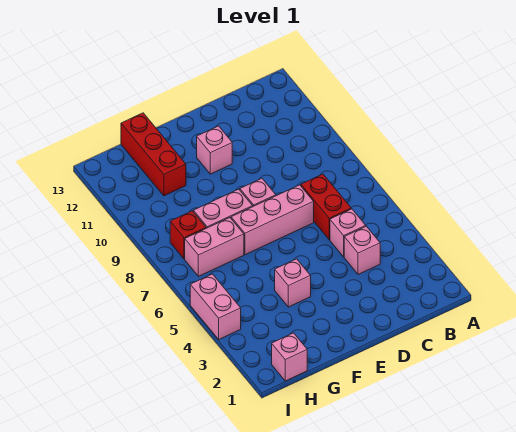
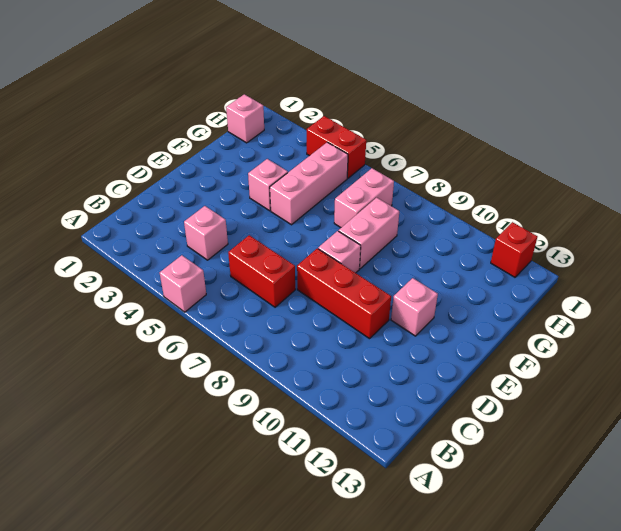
pink 1x1 brick [330,209,366,257] -> pink 1x1 brick moved to [160,255,206,312]
pink 1x3 brick [231,185,314,255] -> pink 1x3 brick moved to [270,142,348,225]
red 1x3 brick [121,113,186,196] -> red 1x3 brick moved to [297,248,391,339]
red 1x1 brick [170,211,206,259] -> red 1x1 brick moved to [491,222,538,277]
pink 1x2 brick [190,274,241,339] -> red 1x2 brick [307,116,366,178]

